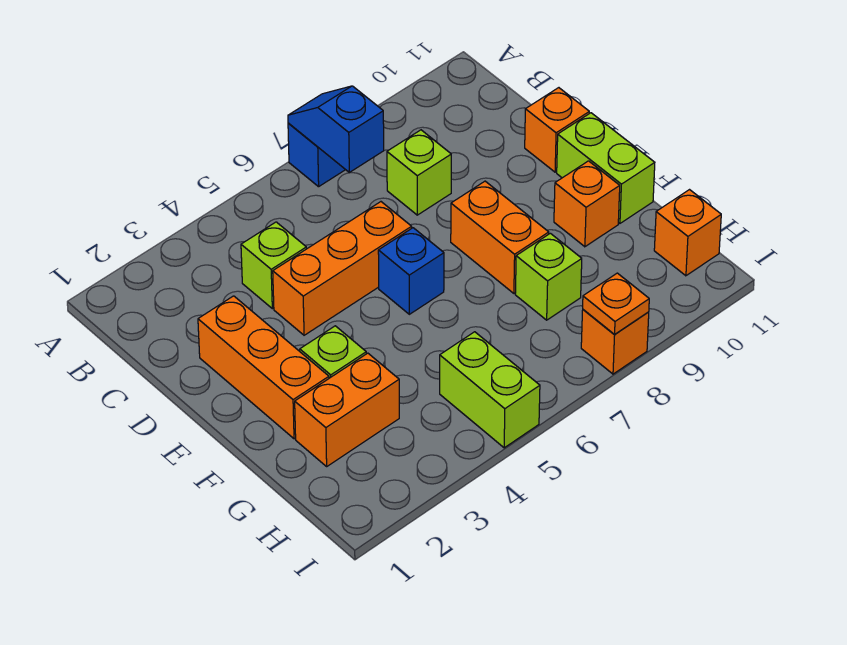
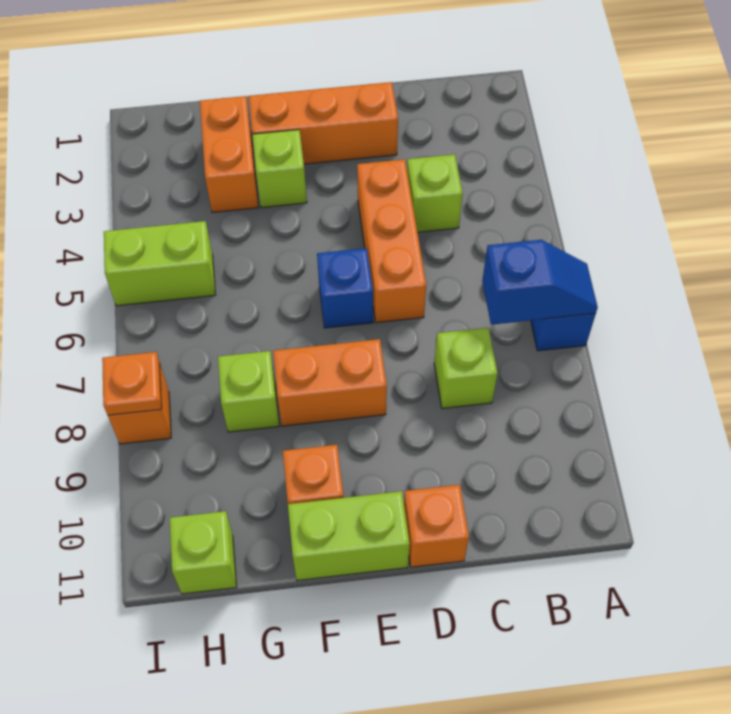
orange 1x1 brick [654,190,721,276] -> lime 1x1 brick [170,511,237,594]

